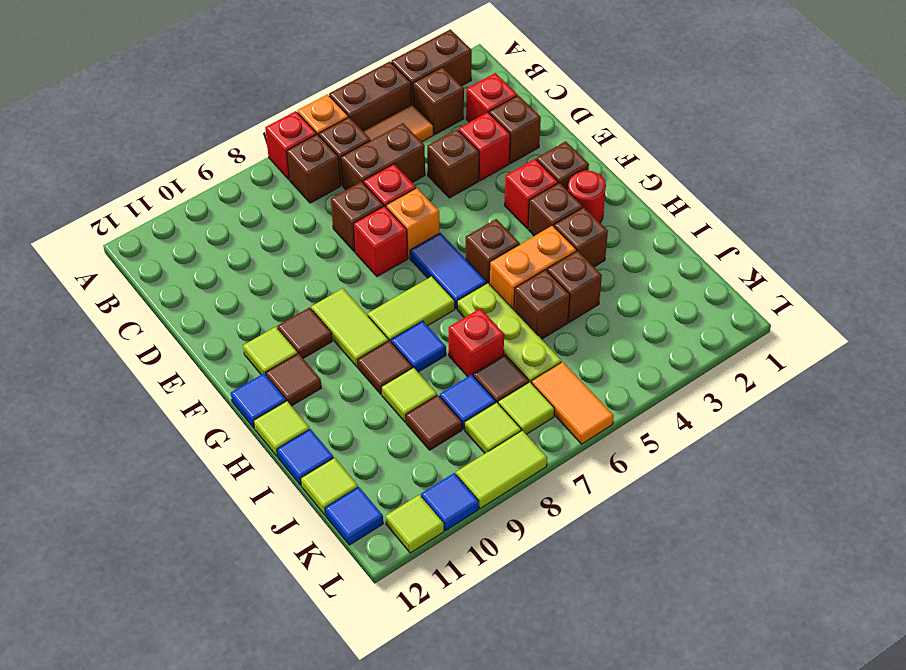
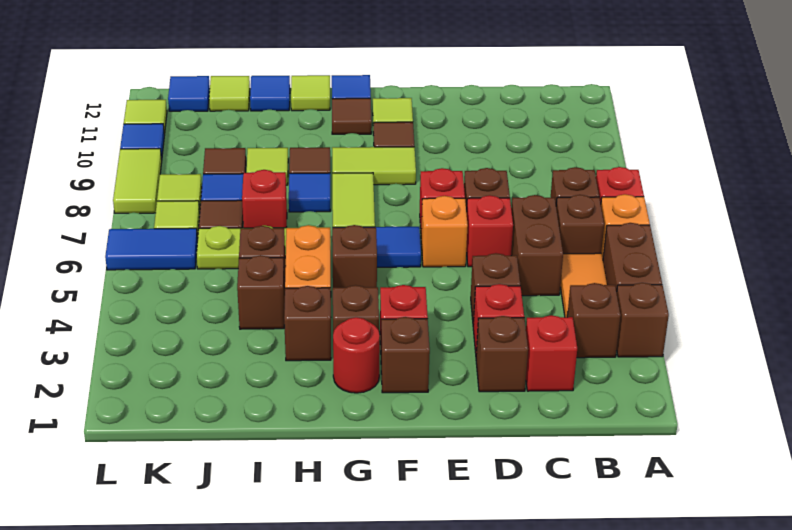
brown 1x2 brick [391,29,472,106] -> brown 1x1 brick [617,283,669,357]
orange 1x2 tile [532,362,614,444] -> blue 1x2 tile [105,228,197,270]

